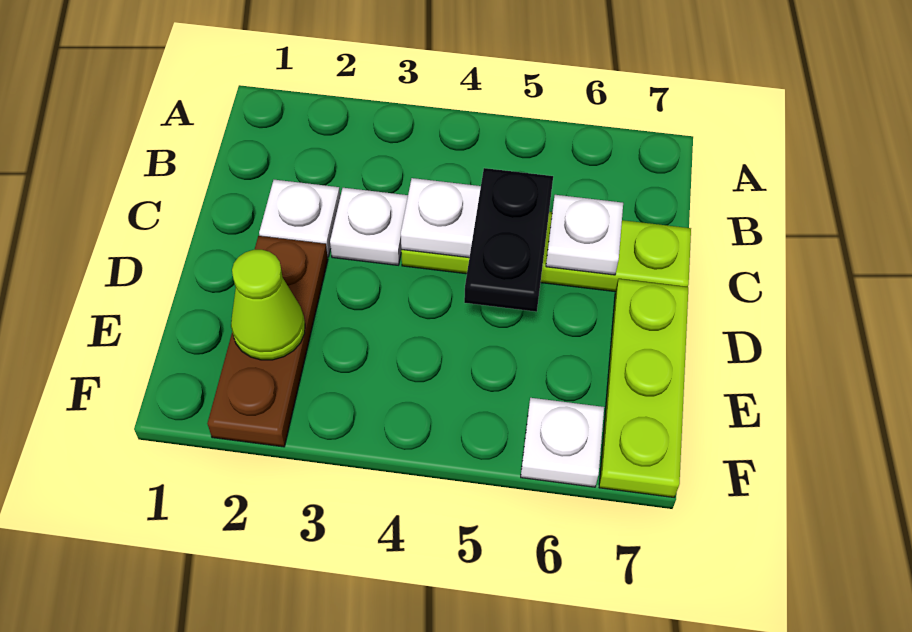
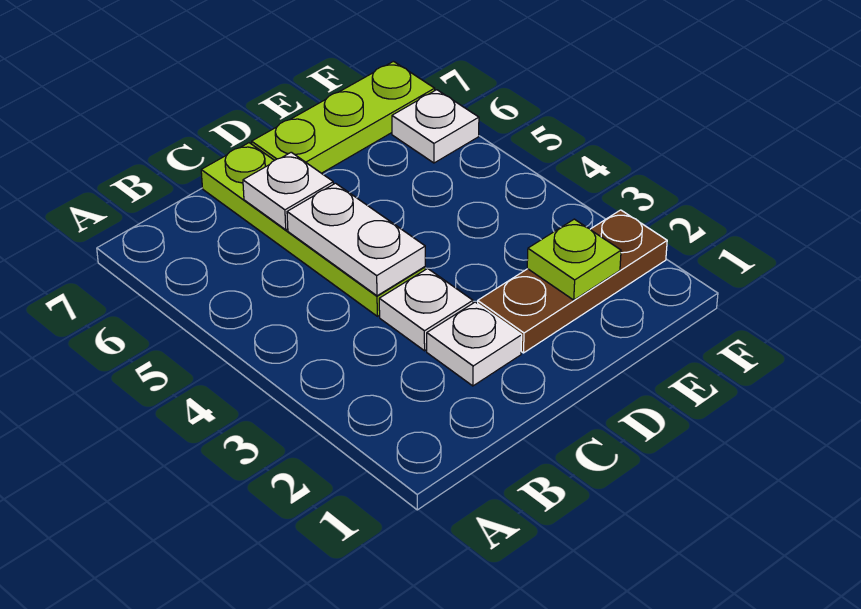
black 1x2 plate [464,168,553,312] -> none
lime 1x1 cone [231,250,305,360] -> lime 1x1 plate [527,219,621,300]

